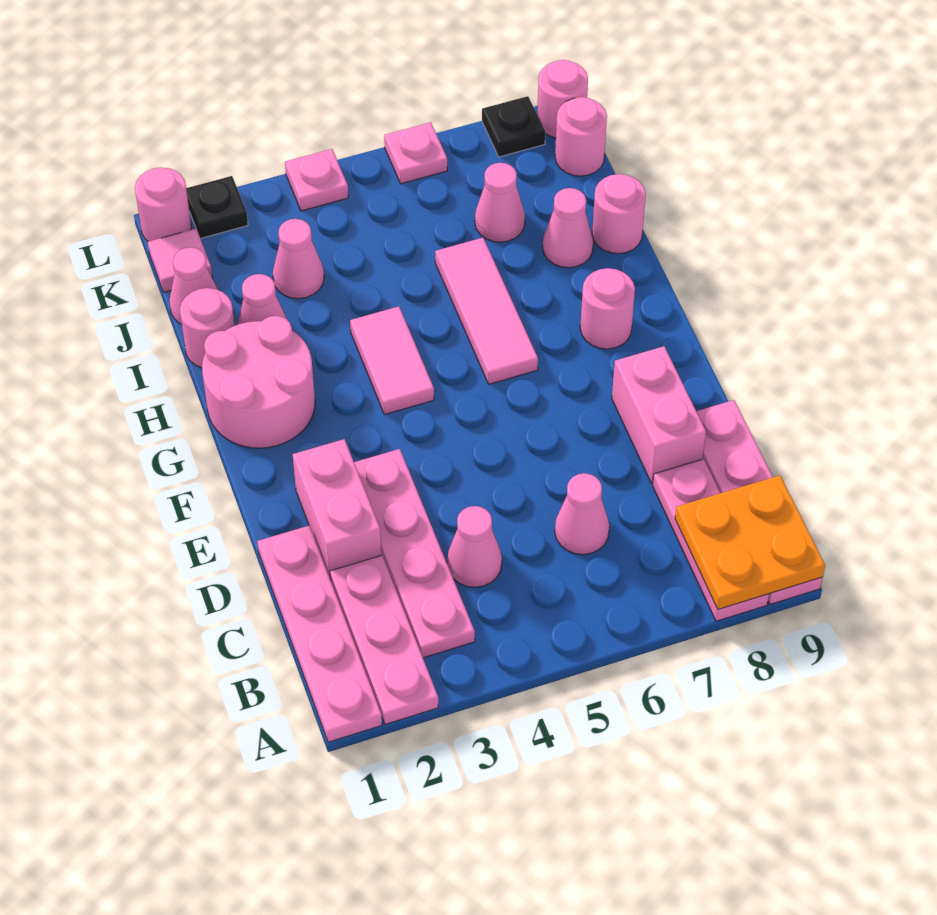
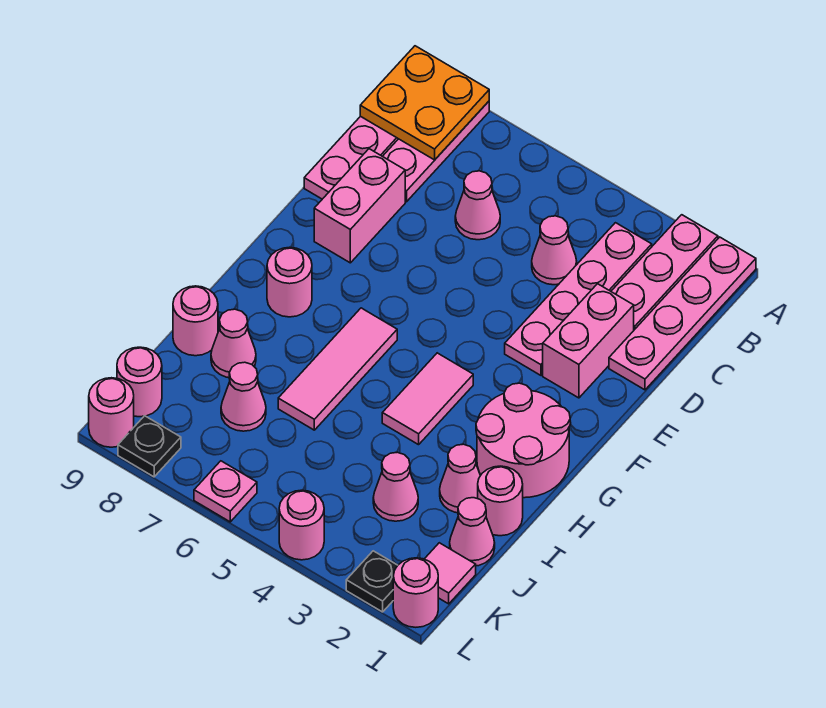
pink 1x1 plate [285,149,348,211] -> pink 1x1 round brick [279,490,324,560]

